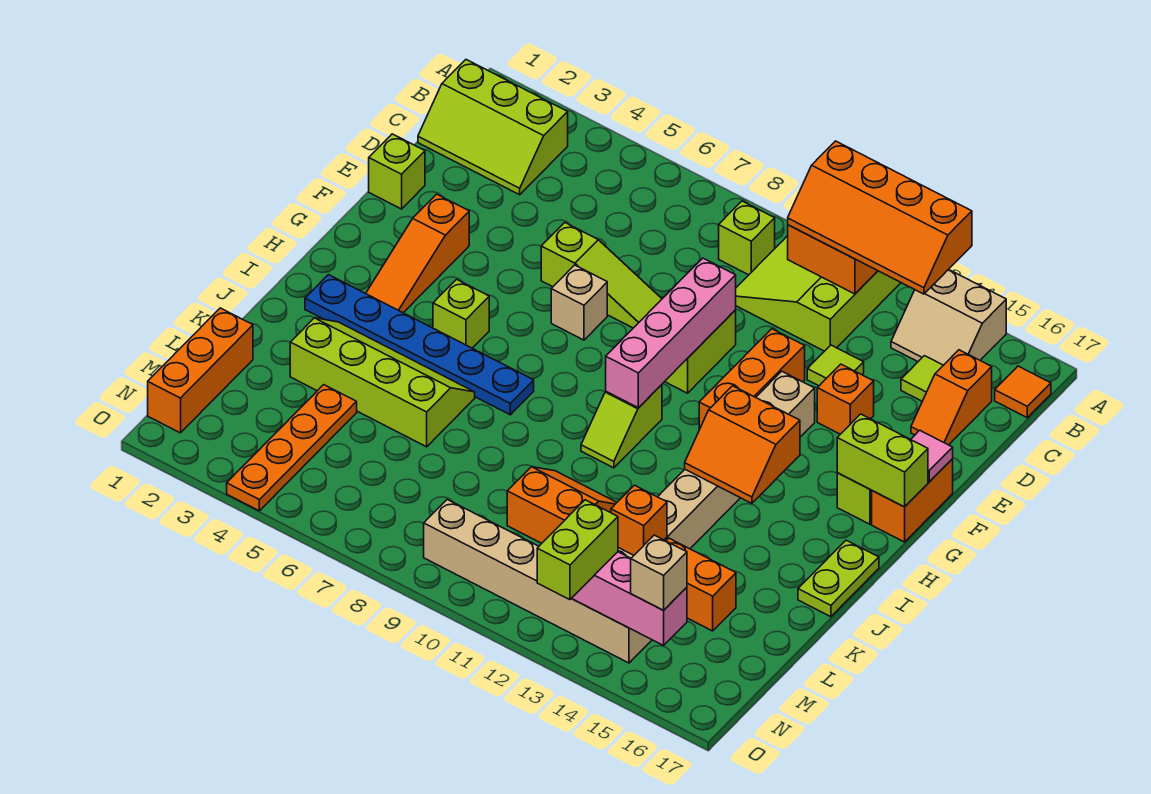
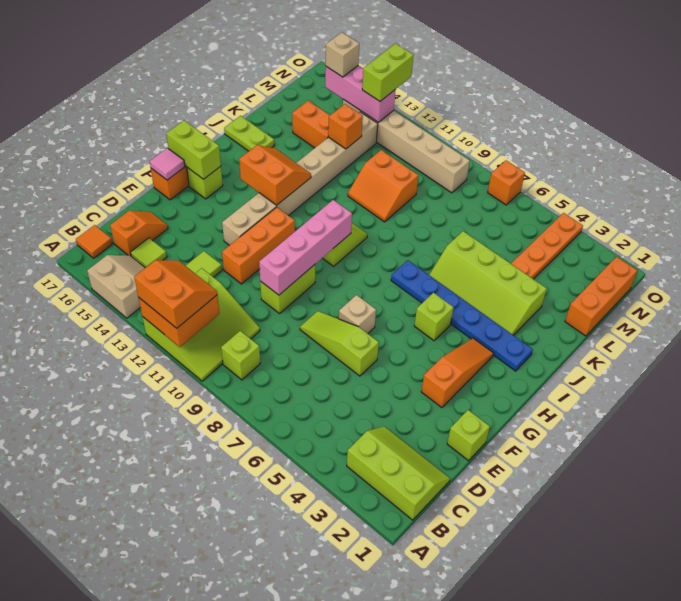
orange 2x4 slope [788,141,972,294] -> orange 2x2 slope [134,260,217,328]
orange 1x1 brick [817,364,874,434] -> orange 1x1 brick moved to [488,161,525,205]
lime 1x2 plate [798,540,879,617] -> lime 1x2 plate turned to [224,116,274,151]

